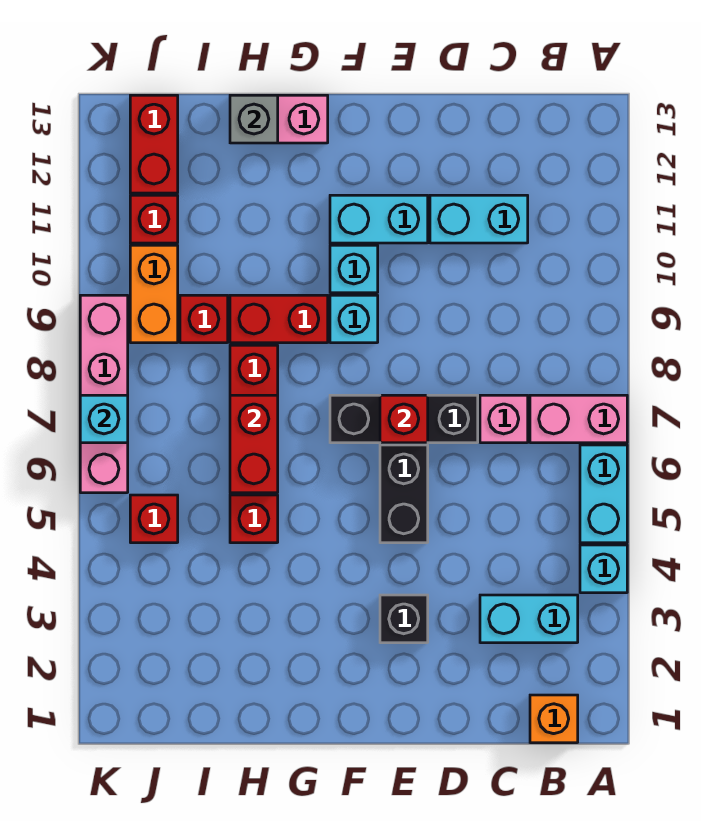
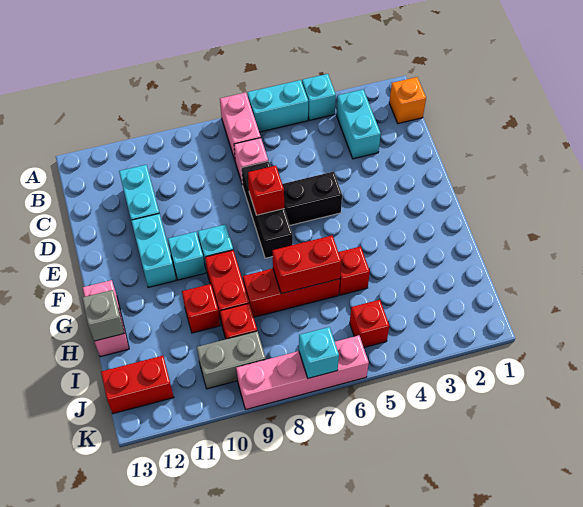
black 1x1 brick [380,595,428,643] -> none
orange 1x2 brick [130,245,178,343] -> grey 1x2 brick [197,331,266,389]
red 1x1 brick [130,195,178,243] -> red 1x1 brick moved to [182,284,220,333]

